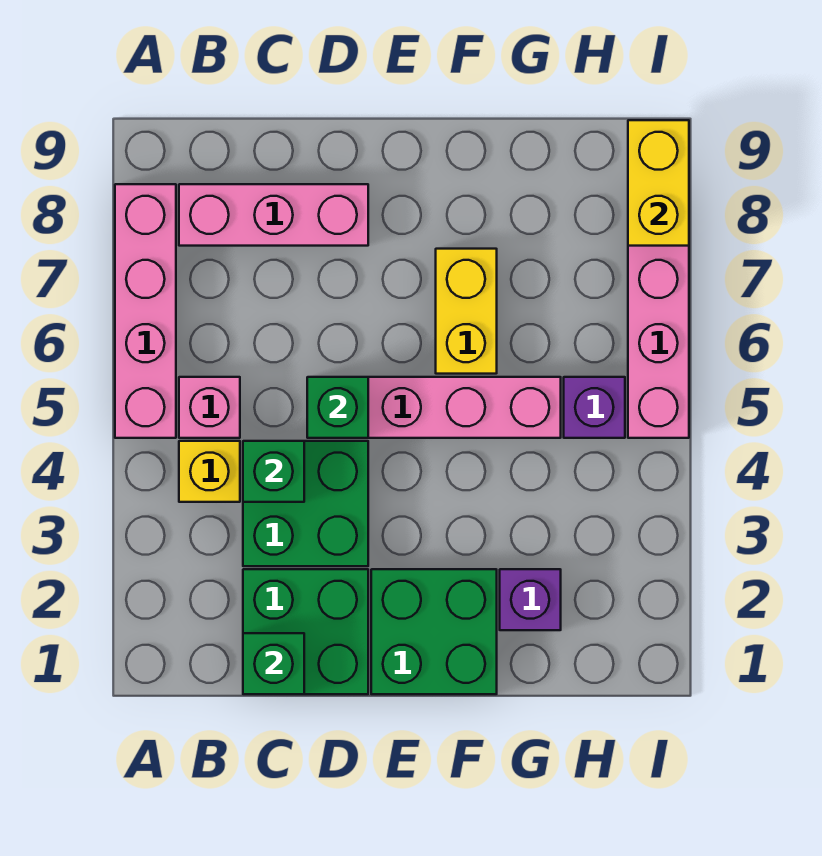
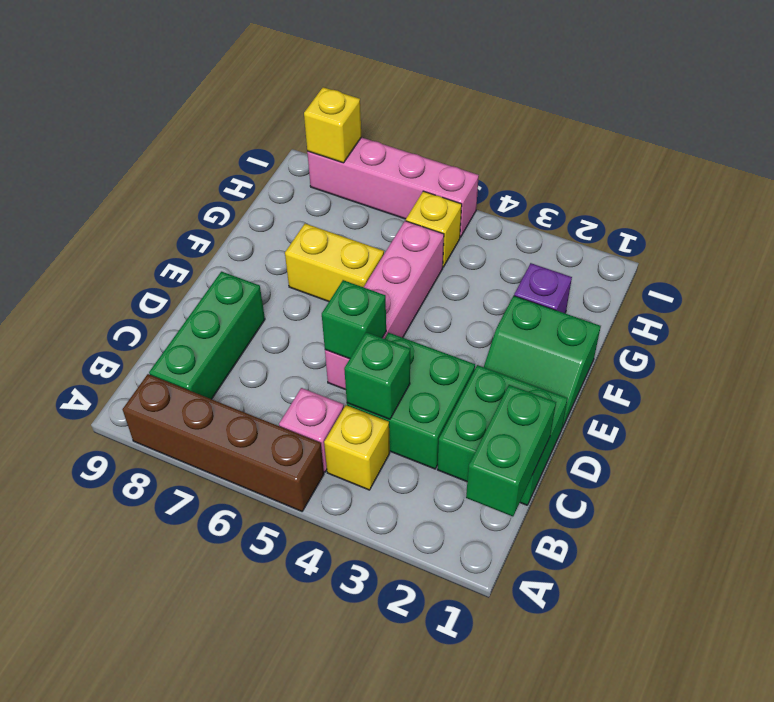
pink 1x4 brick [115,184,176,438] -> brown 1x4 brick [123,374,324,511]
pink 1x3 brick [179,184,368,246] -> green 1x3 brick [149,272,265,399]
green 1x1 brick [243,633,304,694] -> green 1x2 brick [466,385,556,516]
green 2x2 brick [371,569,497,694] -> green 2x2 slope [484,296,601,428]
purple 1x1 brick [564,377,625,438] -> yellow 1x1 brick [406,191,462,267]
yellow 1x2 brick [628,120,689,246] -> yellow 1x1 brick [304,87,361,163]

